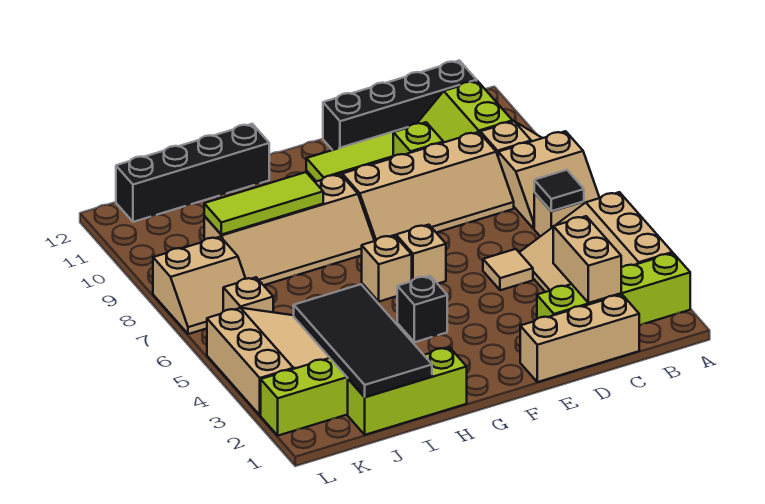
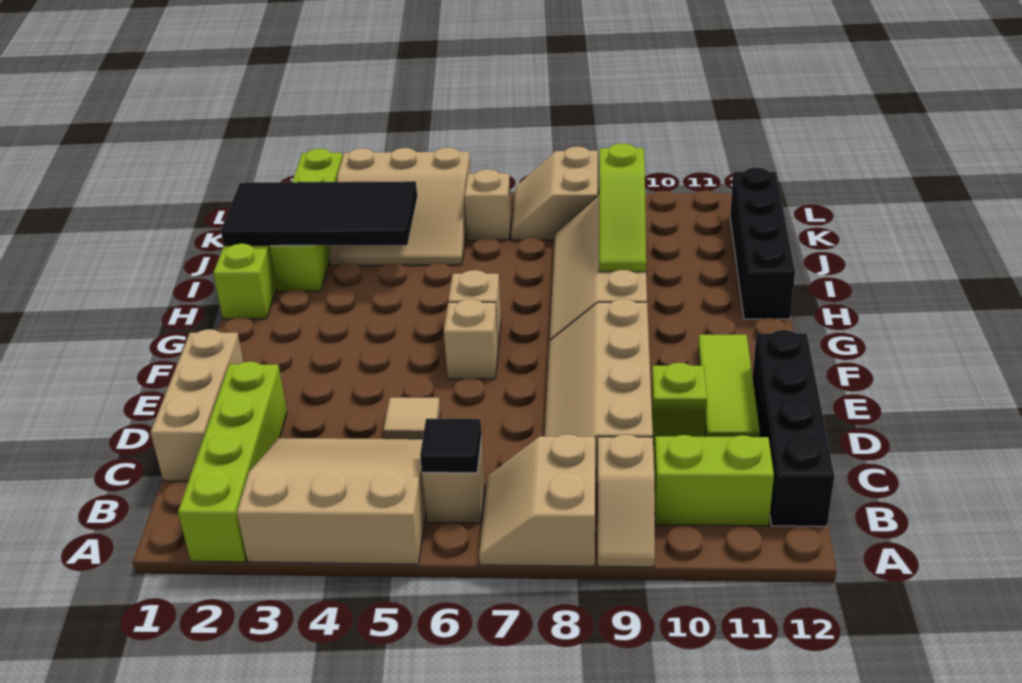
tan 1x2 brick [553,216,621,303] -> none
black 1x1 brick [397,276,447,342] -> none
lime 1x3 tile [204,172,323,235] -> lime 1x3 slope [599,143,646,272]

